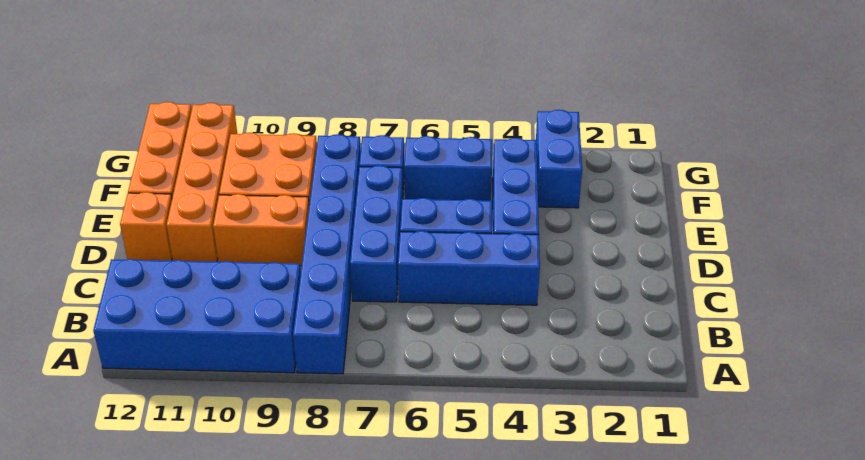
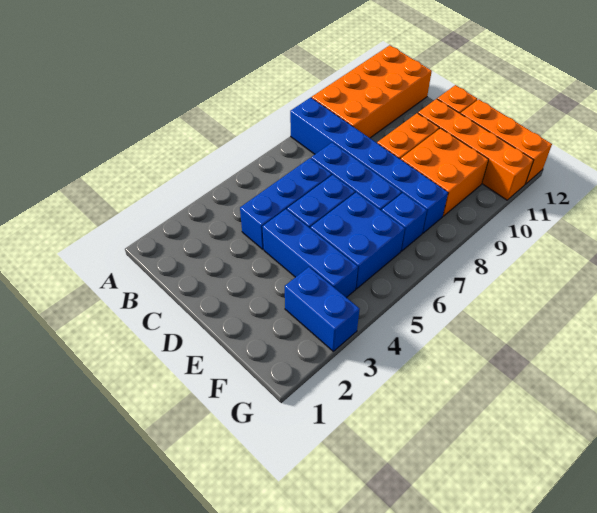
blue 2x4 brick [93,259,301,373] -> orange 2x4 brick [312,45,432,138]
blue 1x2 brick [404,136,492,201] -> blue 2x2 brick [311,192,405,289]

